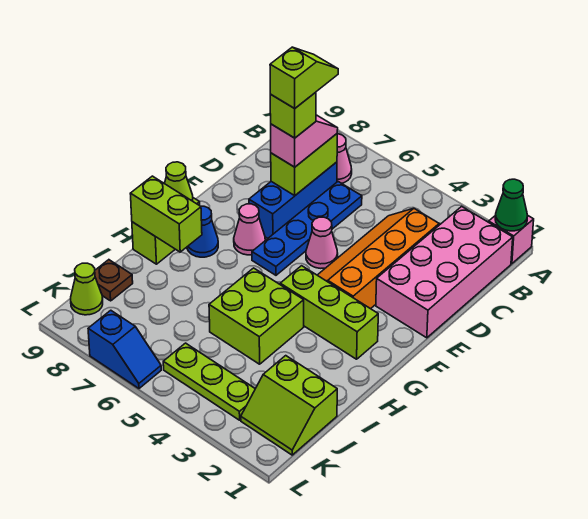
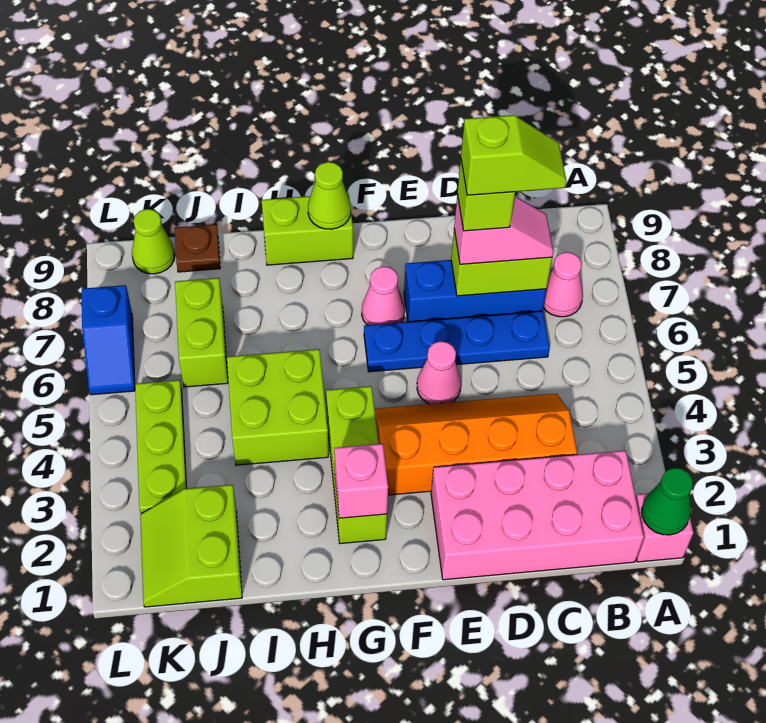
none -> pink 1x1 brick [334,444,388,518]
blue 1x1 cone [187,206,218,257] -> none
lime 1x2 brick [130,176,202,252] -> lime 1x2 brick moved to [175,278,228,387]

